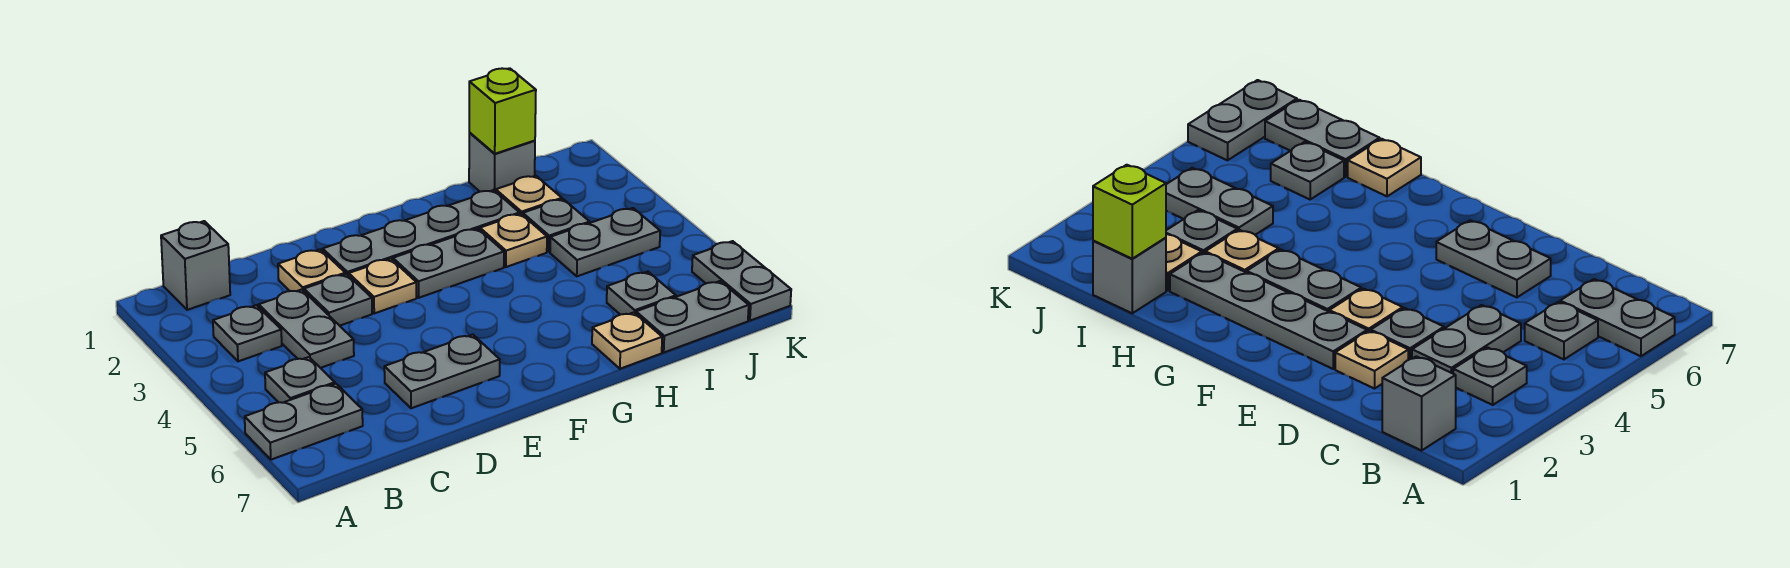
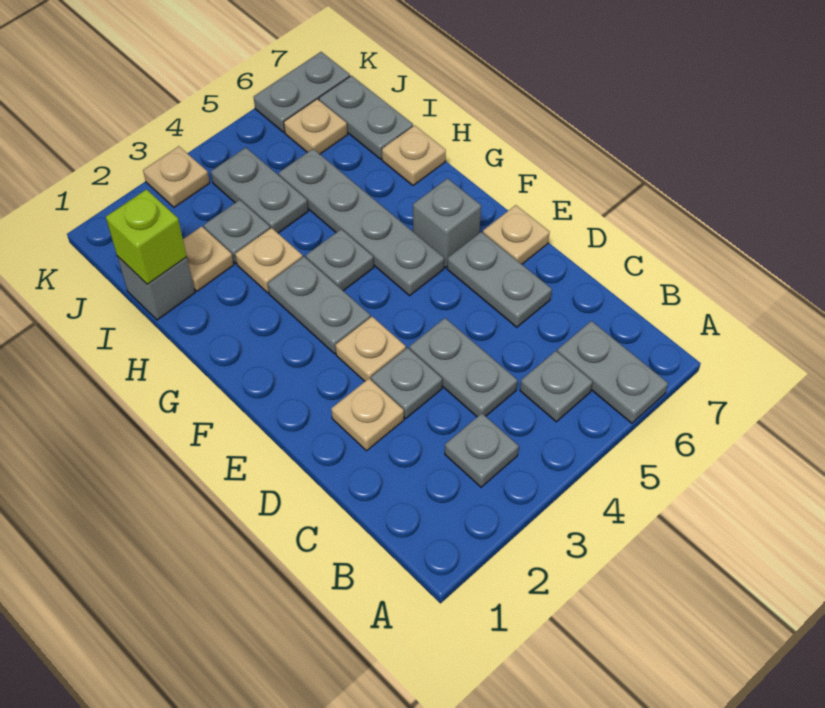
grey 1x1 brick [161,221,230,310] -> grey 1x1 brick moved to [413,179,481,268]
grey 1x2 plate [259,289,354,368] -> grey 1x2 plate turned to [409,318,517,417]
grey 1x4 plate [323,190,520,276] -> grey 1x4 plate moved to [279,149,444,296]
none -> tan 1x1 plate [483,205,550,264]
grey 1x1 plate [607,272,676,315] -> grey 1x1 plate moved to [306,229,374,291]
none -> tan 1x1 plate [284,99,347,154]
none -> tan 1x1 plate [143,146,210,207]

